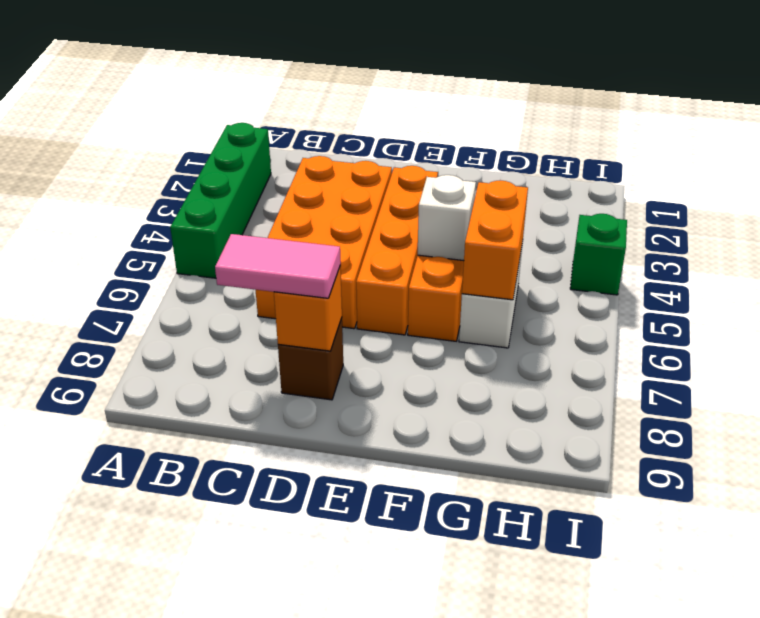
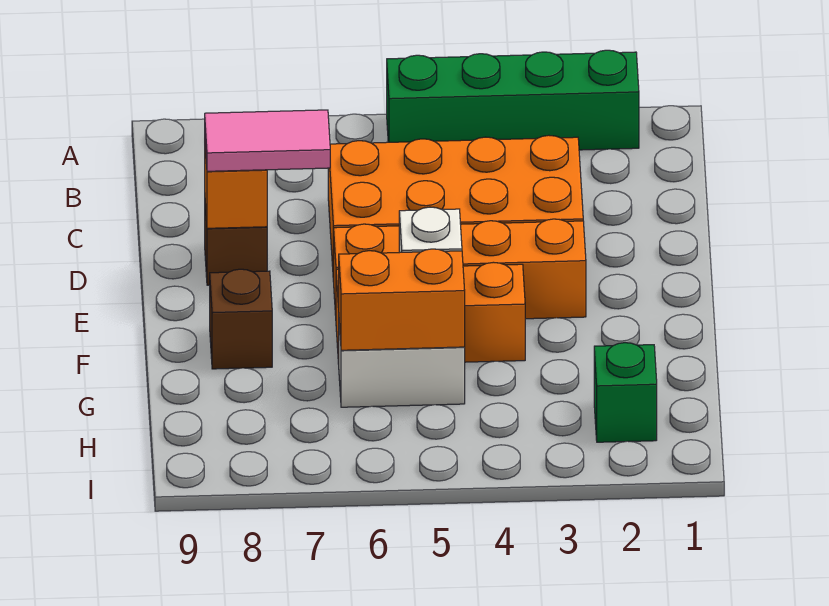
pink 1x2 tile [215,234,341,298] -> pink 1x2 tile turned to [205,110,330,171]
none -> brown 1x1 brick [210,269,272,369]
green 1x1 brick [570,214,627,295] -> green 1x1 brick moved to [594,343,657,442]

